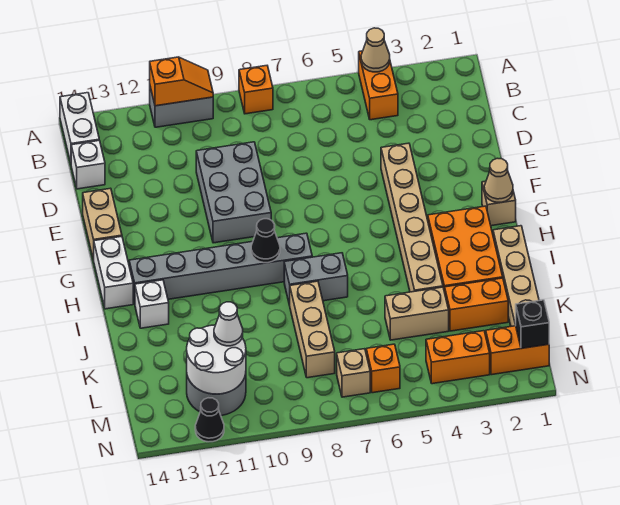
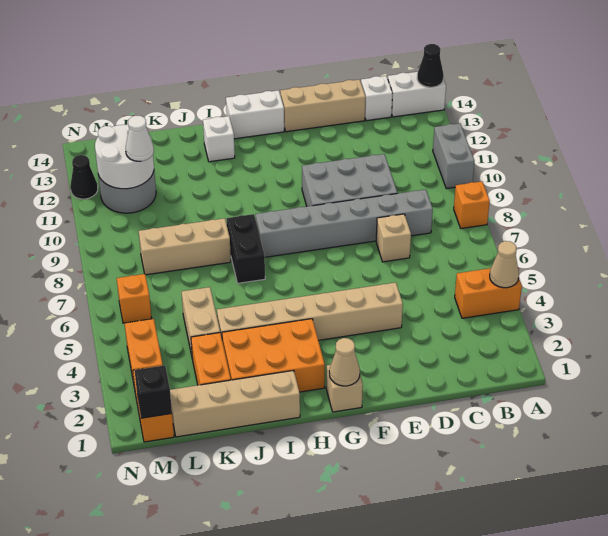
orange 1x2 slope [150,57,213,106] -> none
tan 1x2 brick [83,188,122,261] -> tan 1x3 brick [280,79,366,132]
grey 1x6 brick [129,233,312,304] -> grey 1x6 brick turned to [256,190,433,257]
black 1x1 cone [251,219,280,263] -> black 1x1 cone moved to [417,44,444,87]
grey 1x2 brick [284,253,348,305] -> black 1x2 brick [227,214,265,283]
tan 1x1 brick [337,349,370,397] -> tan 1x1 brick moved to [376,214,411,262]

